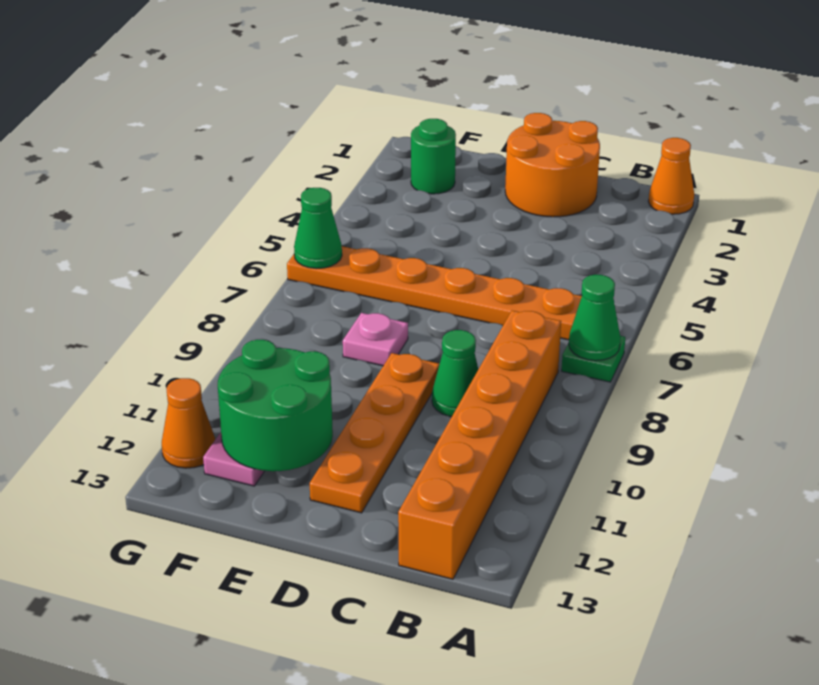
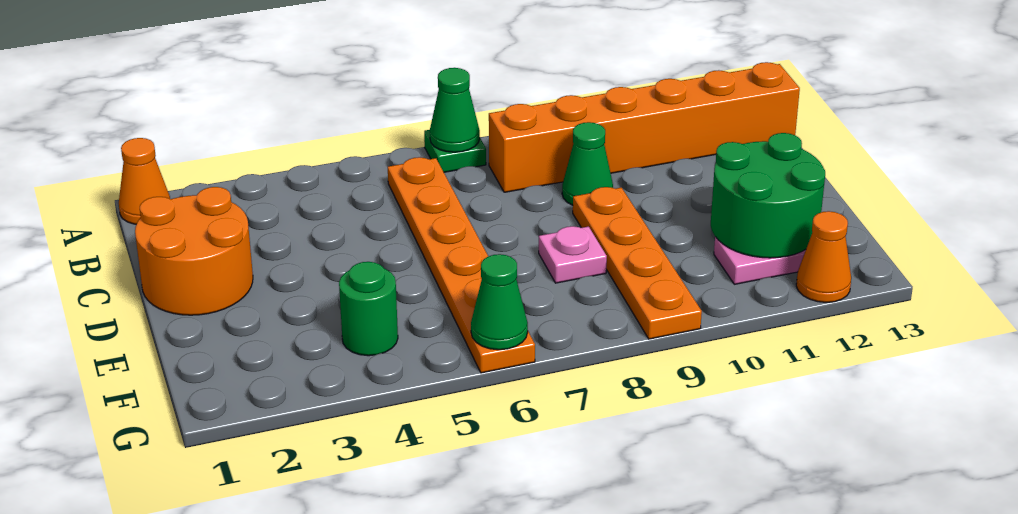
orange 1x4 plate [310,353,439,513] -> orange 1x4 plate turned to [573,187,702,339]
green 1x1 round brick [411,119,456,194] -> green 1x1 round brick moved to [339,262,398,356]

